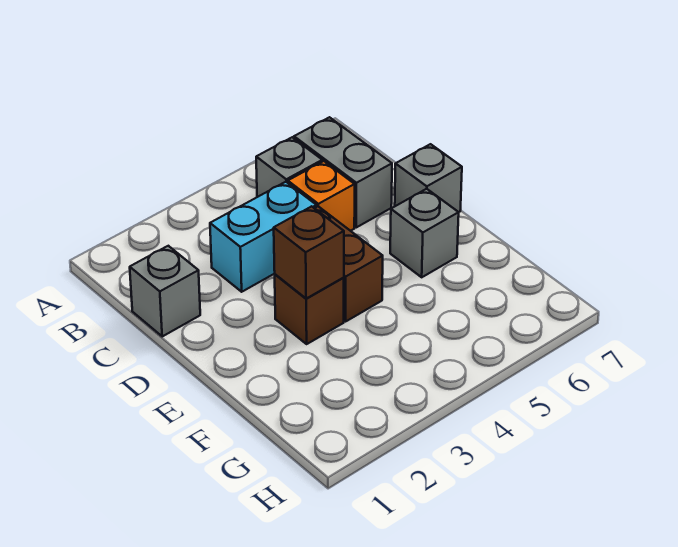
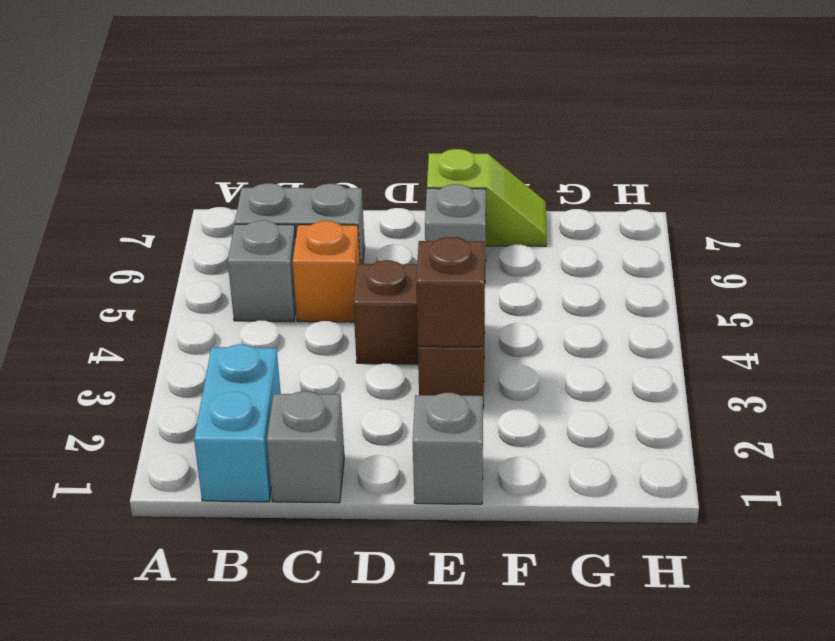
cyan 1x2 brick [210,182,317,292] -> cyan 1x2 brick moved to [194,344,281,502]
grey 1x1 brick [395,144,462,212] -> grey 1x1 brick moved to [413,393,483,504]
none -> lime 1x2 slope [427,149,547,246]

